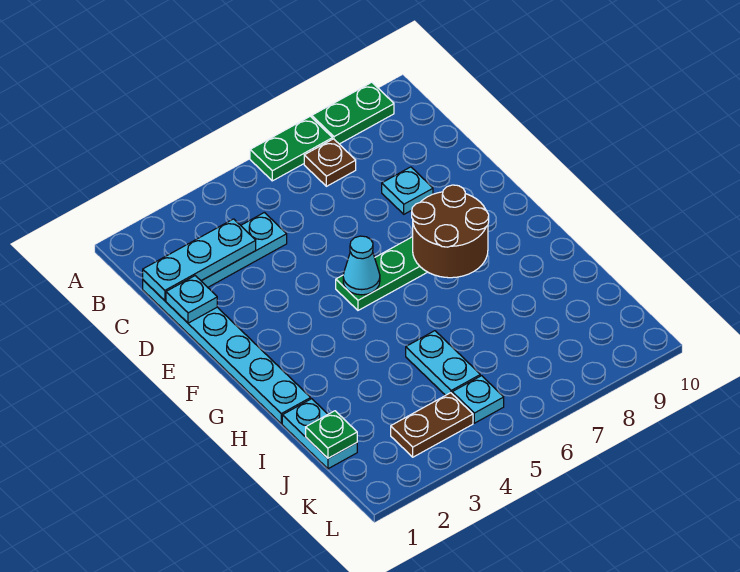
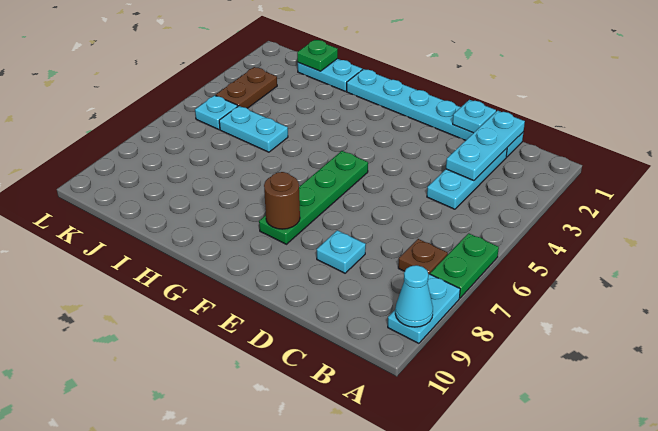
green 1x2 plate [312,82,394,144] -> cyan 1x2 plate [388,274,460,343]
cyan 1x1 cone [343,236,380,295] -> cyan 1x1 cone moved to [395,265,433,327]
brown 2x2 round brick [412,185,489,278] -> brown 1x1 round brick [264,172,300,229]

